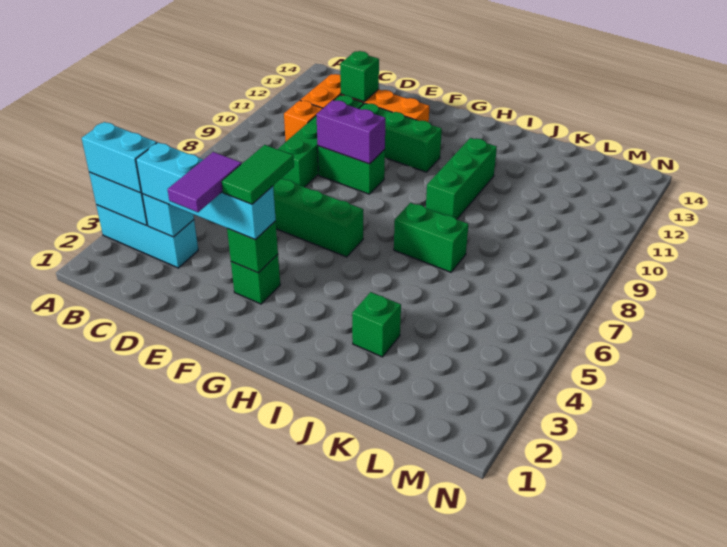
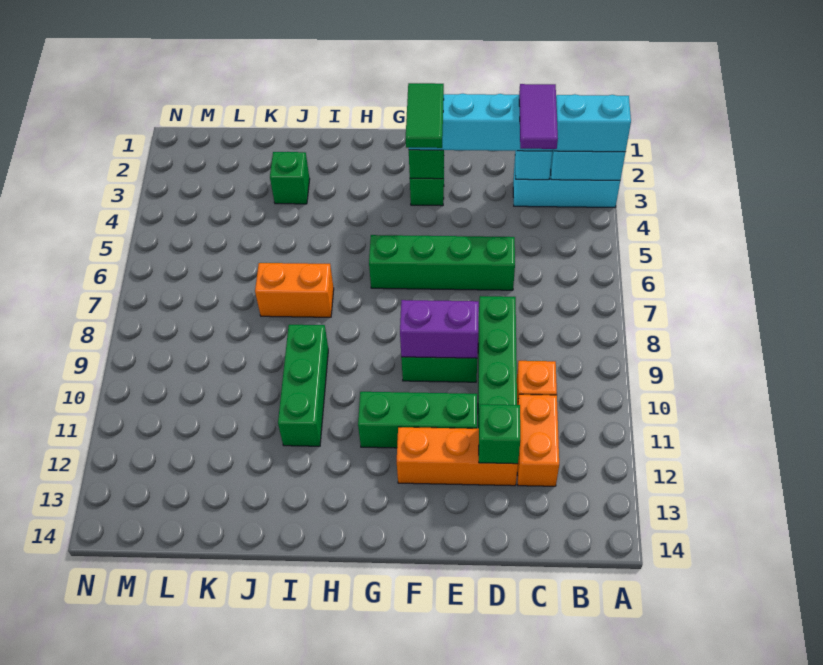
purple 1x2 tile [168,152,242,212] -> purple 1x2 tile moved to [519,84,558,149]
green 1x2 brick [394,203,469,272] -> orange 1x2 brick [255,263,334,317]

